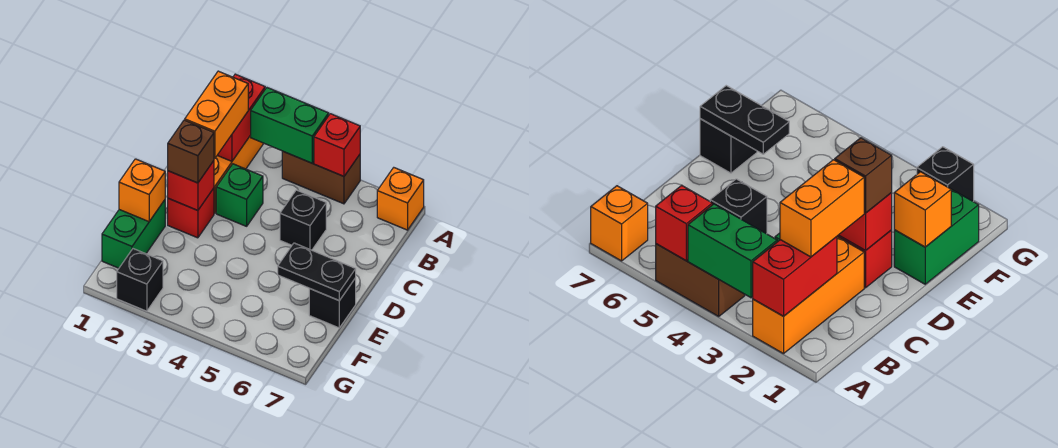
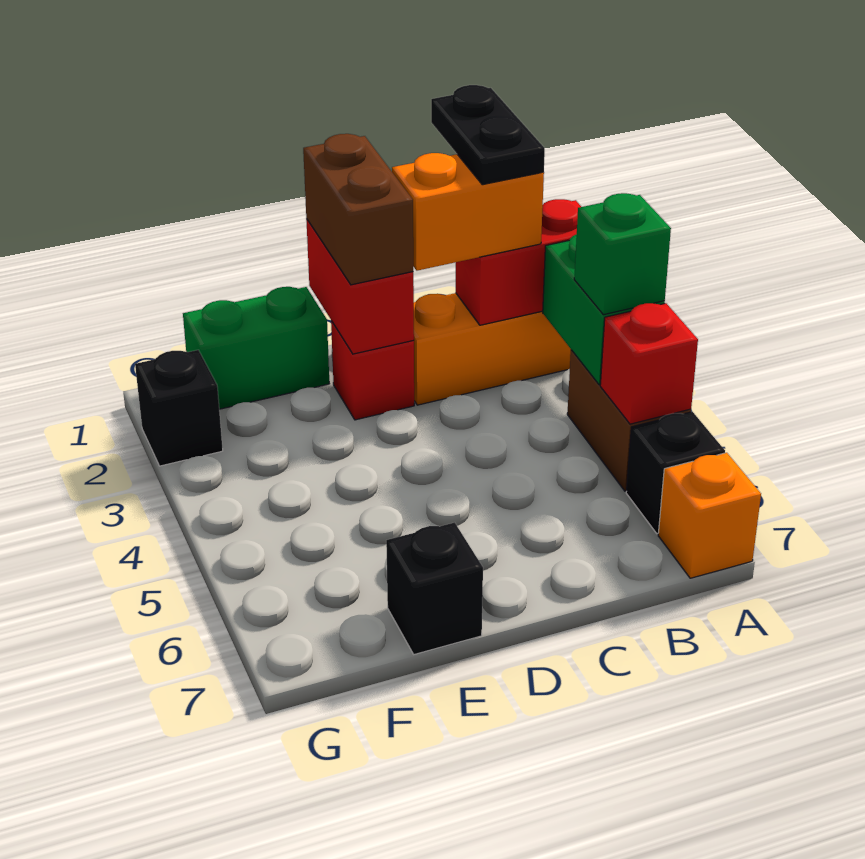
green 1x1 brick [216,164,263,226] -> green 1x1 brick moved to [574,193,671,315]
black 1x1 brick [280,190,326,250] -> black 1x1 brick moved to [626,412,725,534]
red 1x1 brick [168,161,214,210] -> red 1x2 brick [306,219,414,354]
brown 1x1 brick [168,120,214,183] -> brown 1x2 brick [303,134,413,285]
orange 1x1 brick [119,159,165,222] -> none
black 1x2 plate [278,243,356,301] -> black 1x2 plate moved to [431,85,545,185]

